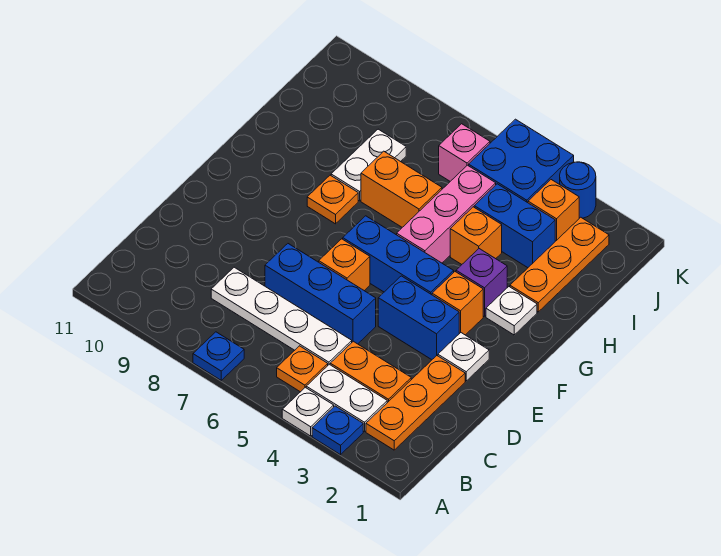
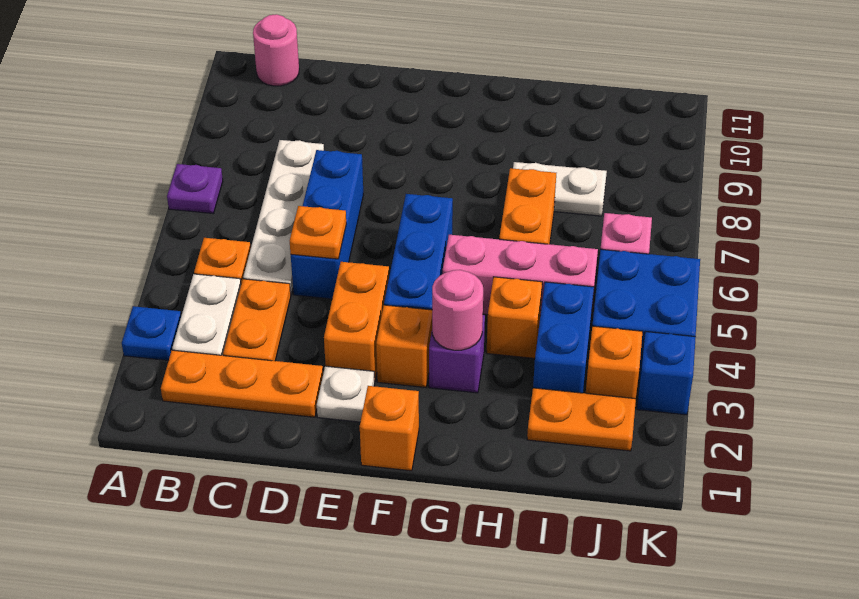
white 1x1 plate [282,387,334,436] -> none
blue 1x1 plate [193,332,244,380] -> purple 1x1 plate [167,164,223,213]
none -> pink 1x1 round brick [253,14,299,86]
blue 1x2 brick [378,276,459,360] -> orange 1x2 brick [324,262,389,381]
orange 1x1 brick [319,239,370,291] -> orange 1x1 brick moved to [360,386,419,471]
white 1x1 plate [486,287,537,335] -> none
none -> pink 1x1 round brick [432,270,483,350]
orange 1x1 plate [307,175,358,224] -> orange 1x1 plate moved to [290,206,346,259]
orange 1x3 plate [510,217,609,312] -> orange 1x2 plate [527,388,636,451]
blue 1x1 round brick [560,162,596,218] -> blue 1x1 brick [637,332,696,415]

